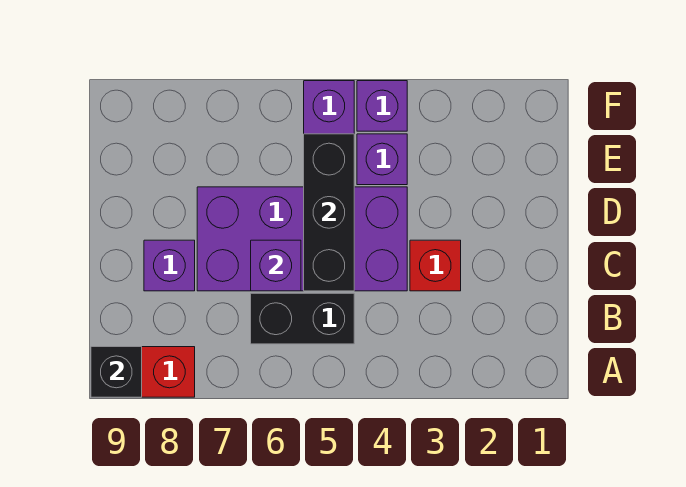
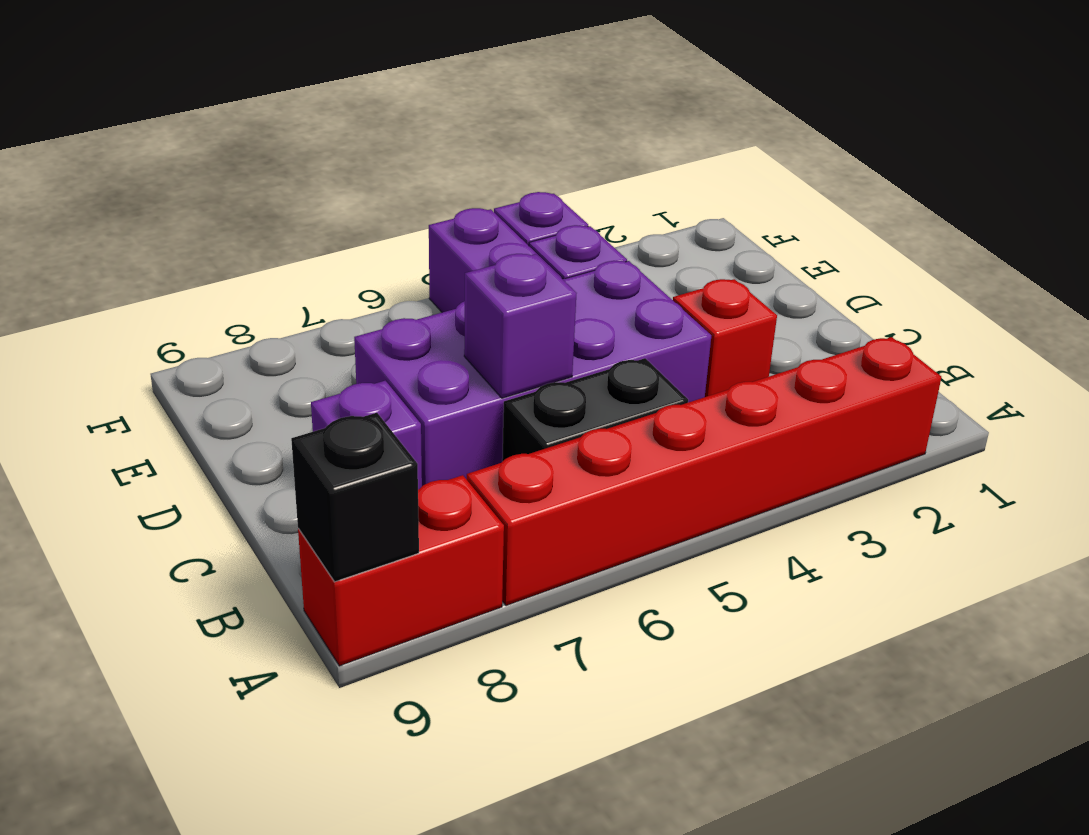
none -> red 1x6 brick [467,337,941,606]
black 1x3 brick [304,134,354,291] -> none

